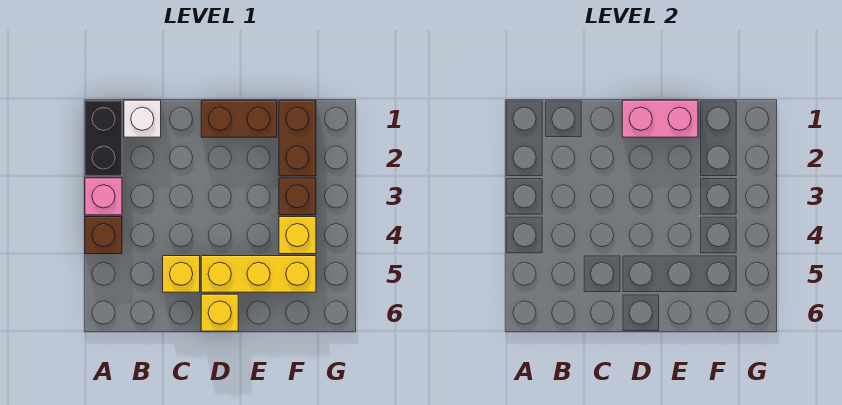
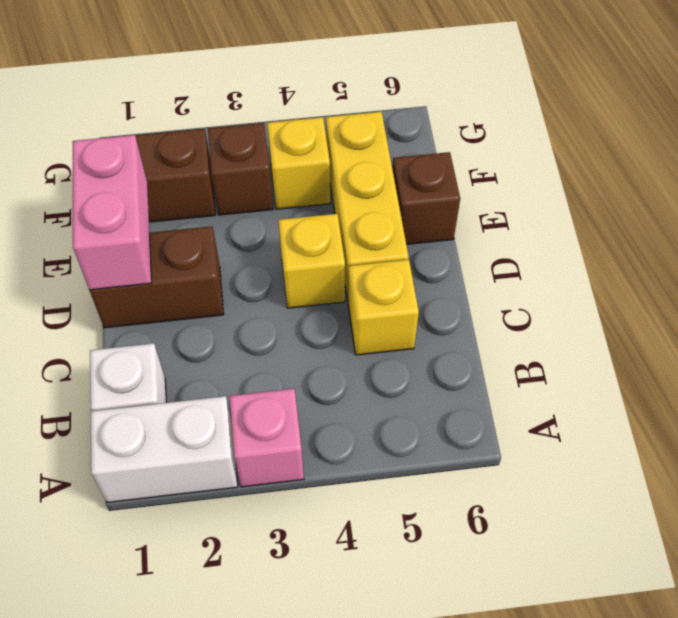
black 1x2 brick [85,100,122,176] -> white 1x2 brick [91,396,238,502]
brown 1x1 brick [85,217,122,254] -> brown 1x1 brick moved to [392,152,460,244]
brown 1x2 brick [201,100,277,137] -> brown 1x2 brick turned to [90,226,224,328]
yellow 1x1 brick [201,294,238,331] -> yellow 1x1 brick moved to [278,214,345,308]

